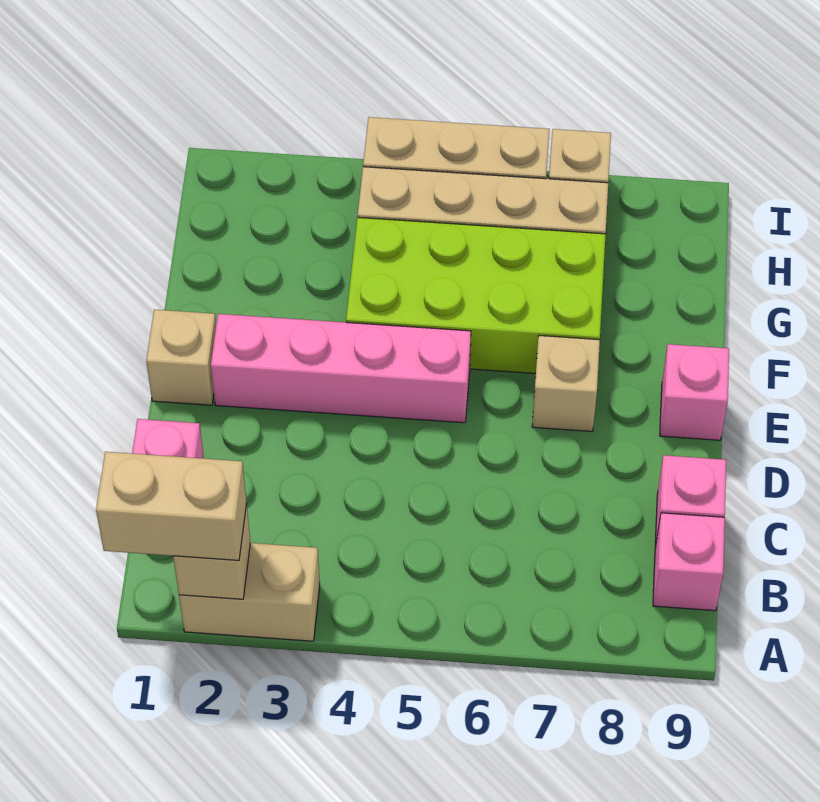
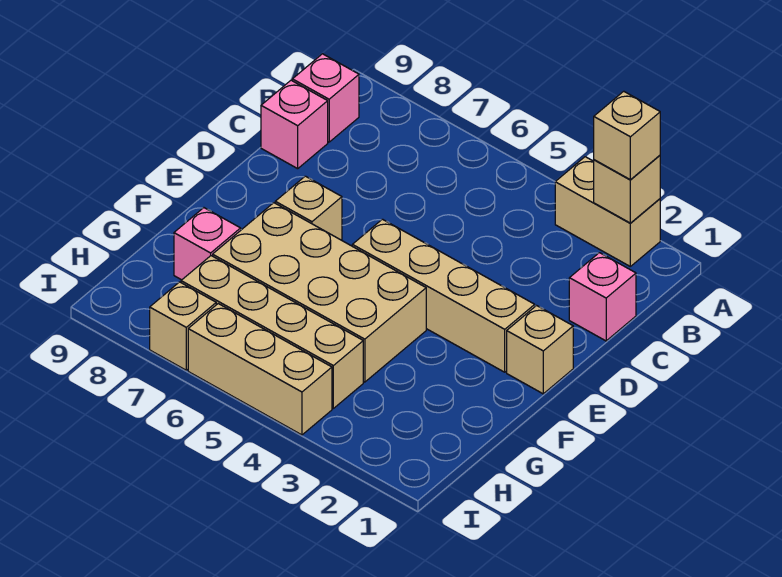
tan 1x2 brick [96,452,247,560] -> tan 1x1 brick [594,91,660,180]
pink 1x4 brick [211,314,471,423] -> tan 1x4 brick [352,219,535,372]
pink 1x1 brick [660,344,729,440] -> pink 1x1 brick moved to [174,208,241,280]
lime 2x4 brick [346,217,606,374] -> tan 2x4 brick [213,203,426,382]

